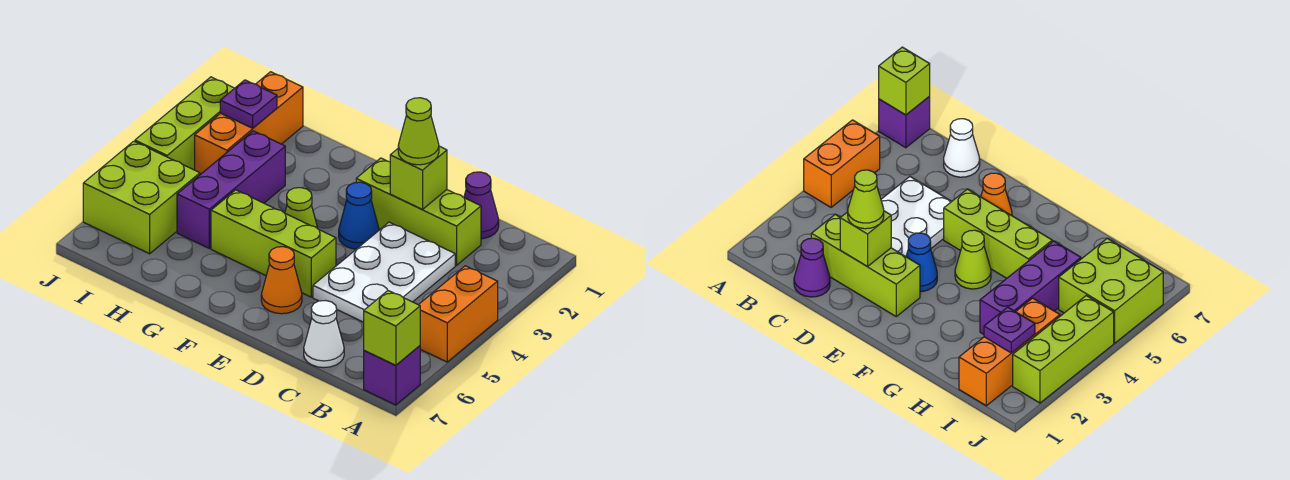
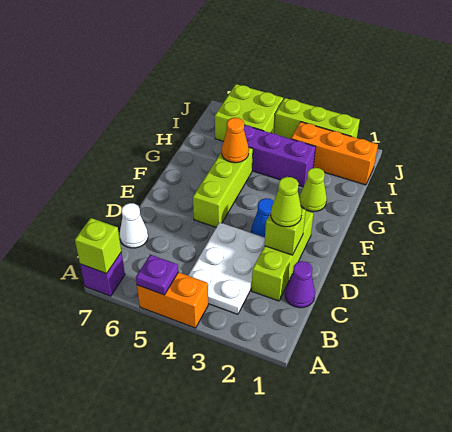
white 2x3 plate [313,222,455,322] -> white 2x3 plate turned to [188,223,265,314]
orange 1x1 cone [261,247,302,314] -> orange 1x1 cone moved to [222,118,249,163]
lime 1x1 cone [285,188,318,229] -> lime 1x1 cone moved to [299,168,327,212]
purple 1x1 plate [220,80,277,128] -> purple 1x1 plate moved to [136,255,178,295]

